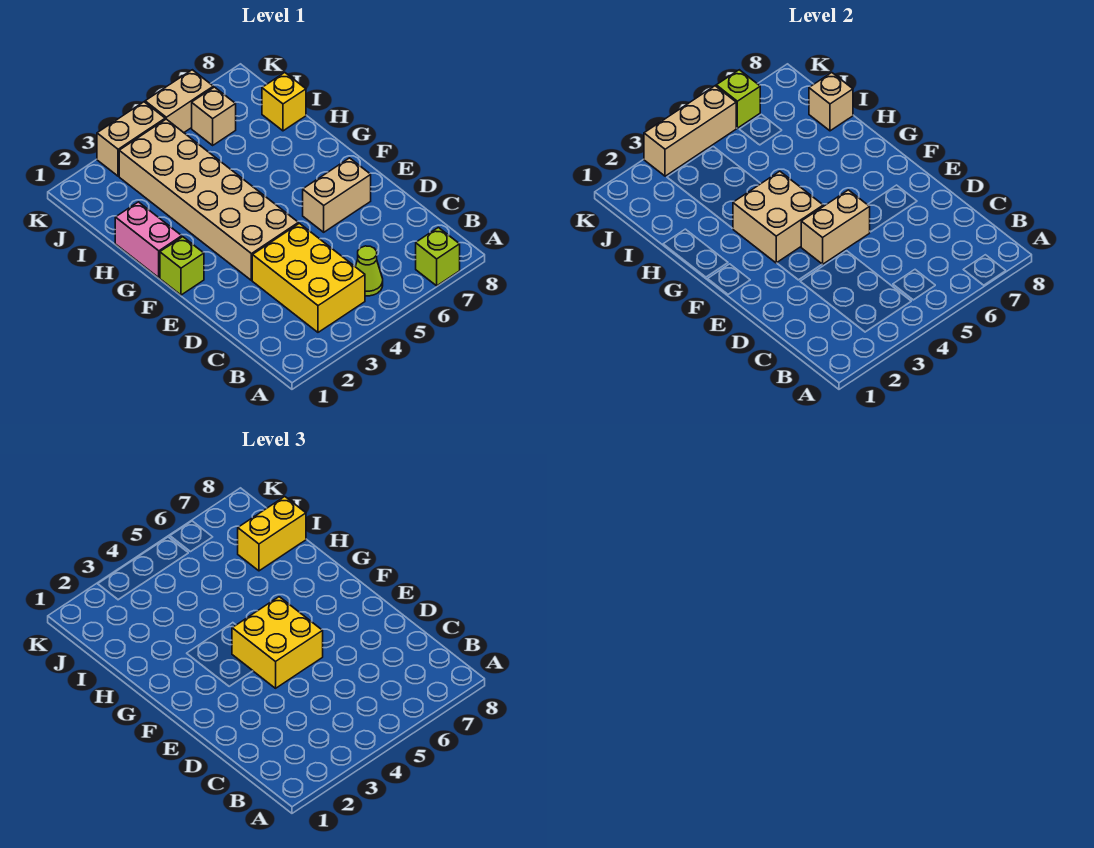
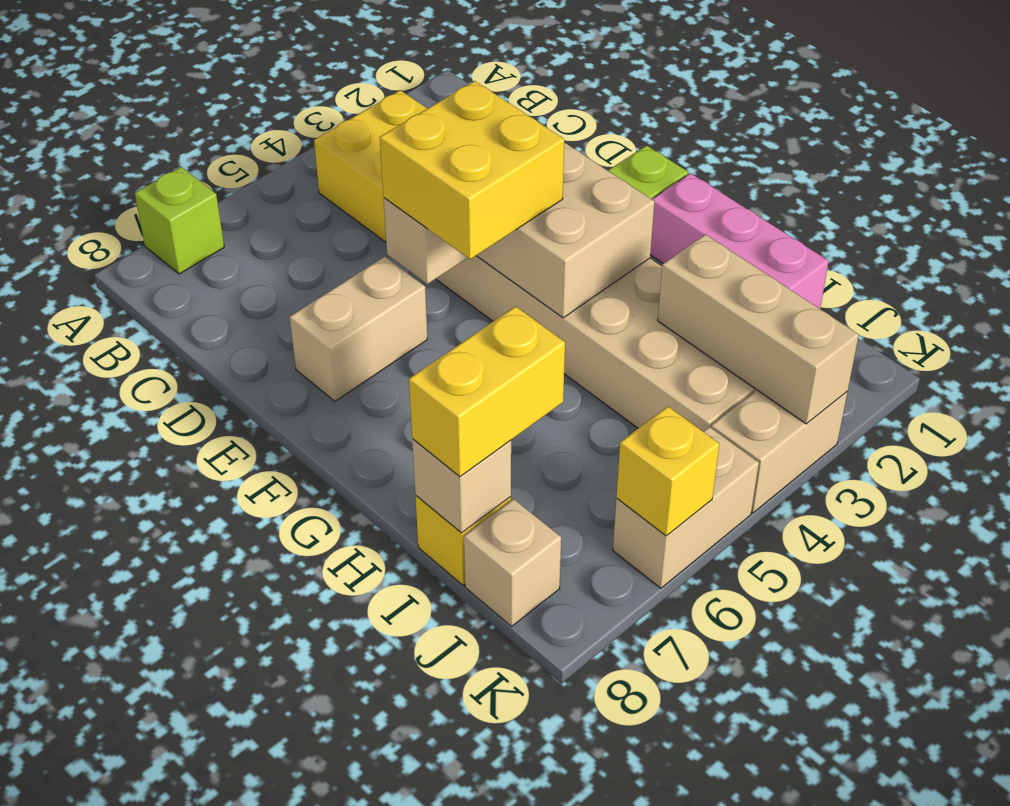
lime 1x1 cone [355,246,383,296] -> none
pink 1x2 brick [115,202,182,278] -> pink 1x3 brick [650,173,829,309]
tan 1x1 brick [192,87,236,145] -> tan 1x1 brick moved to [464,499,561,626]
tan 1x3 brick [644,86,736,176] -> tan 1x3 brick turned to [658,234,859,424]
lime 1x1 brick [716,70,760,128] -> yellow 1x1 brick [616,406,719,536]

